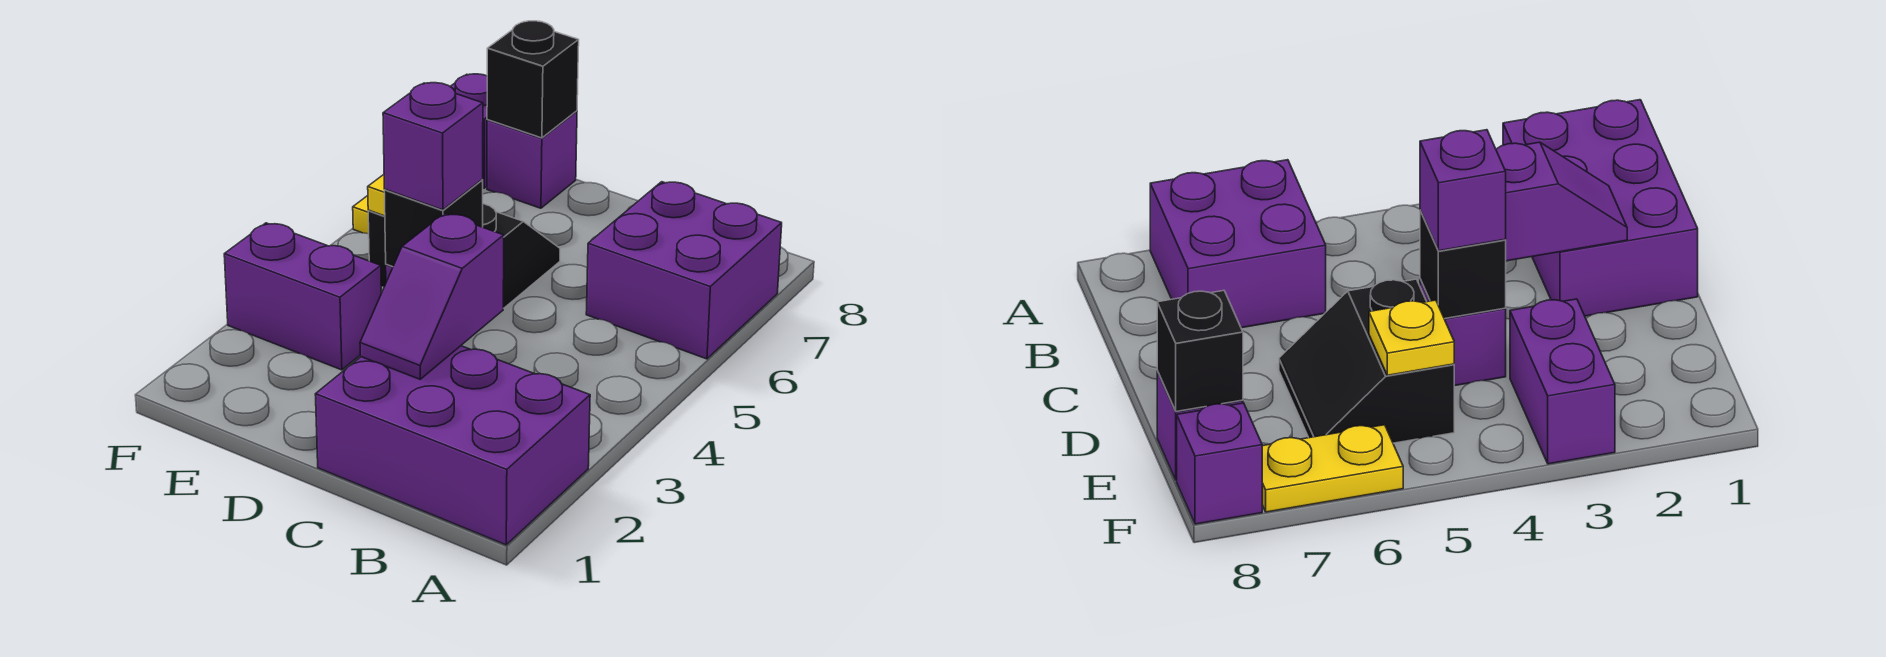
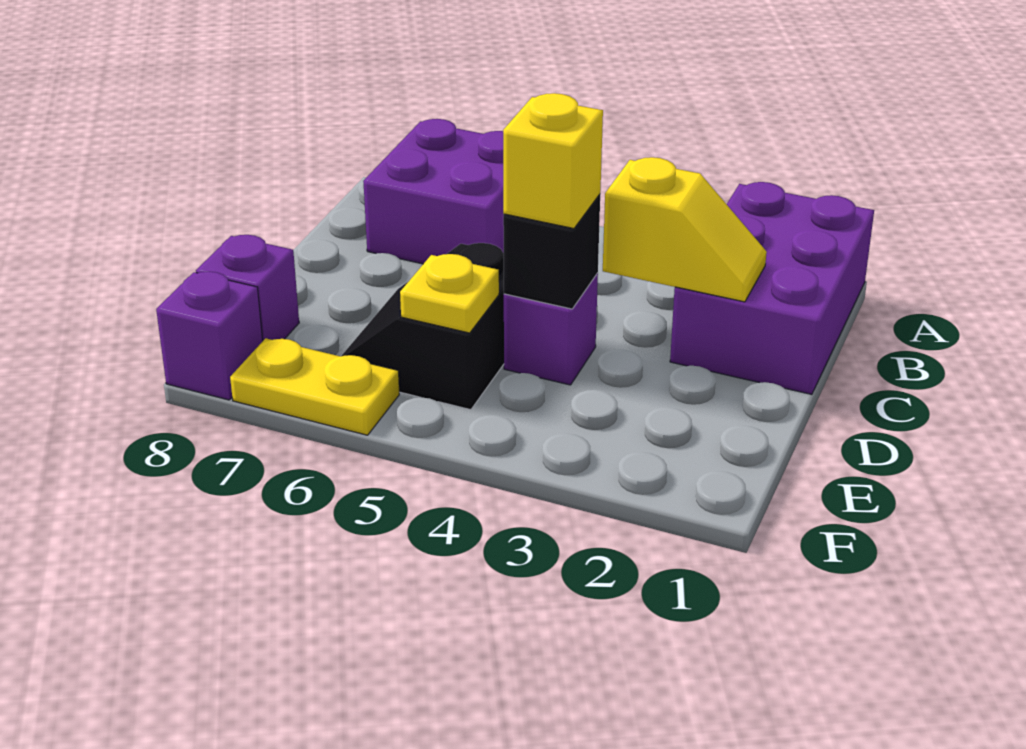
purple 1x2 slope [360,214,504,379] -> yellow 1x2 slope [603,157,767,302]
purple 1x1 brick [383,83,483,210] -> yellow 1x1 brick [503,93,603,229]
purple 1x2 brick [224,223,381,370] -> none
black 1x1 brick [487,21,579,138] -> none

